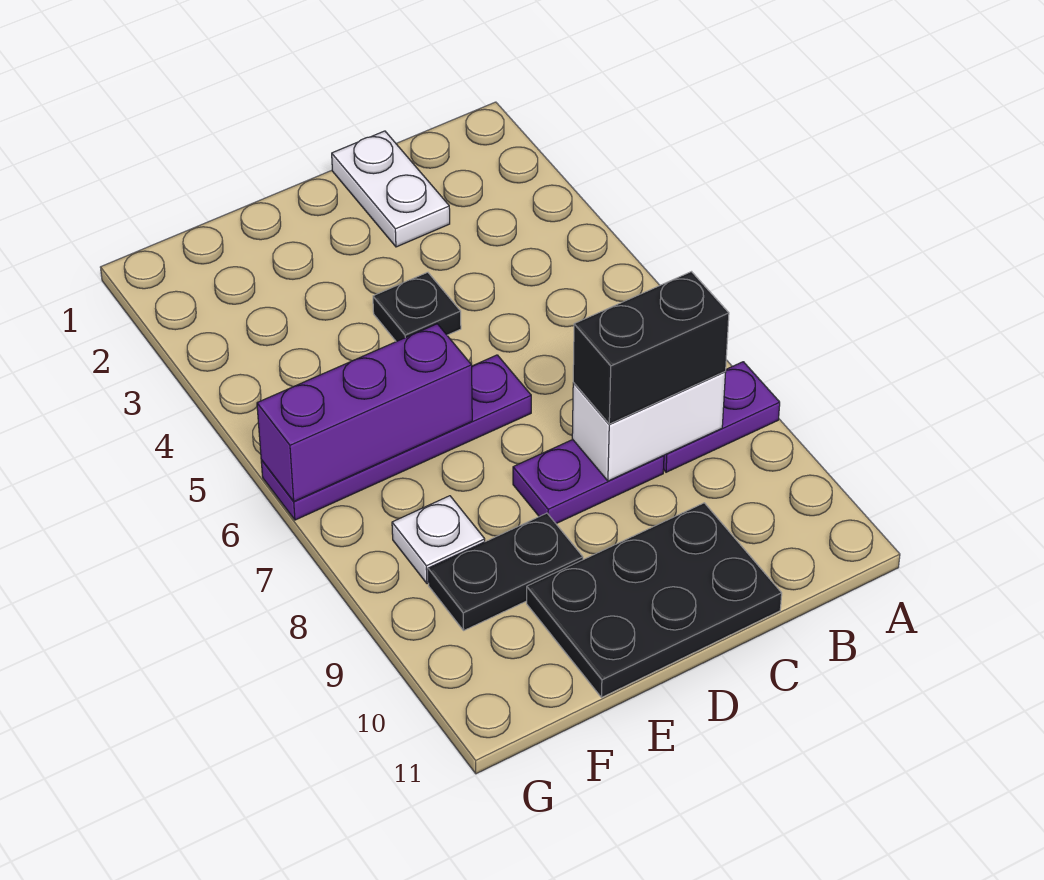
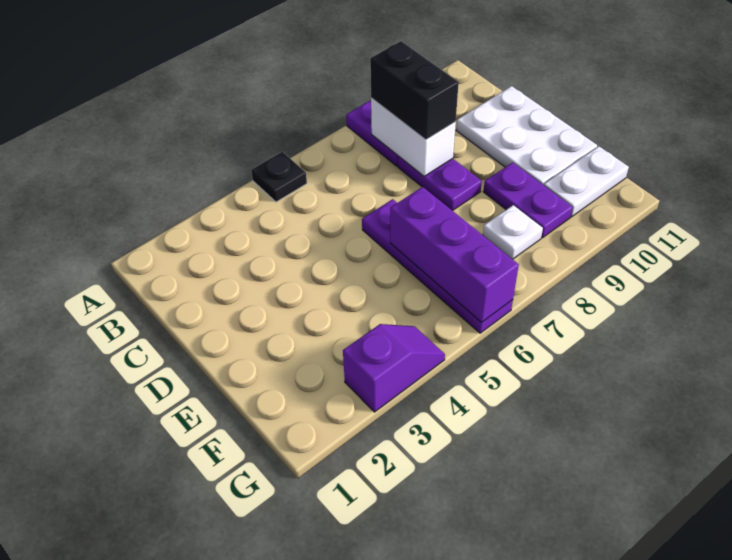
white 1x2 plate [332,131,450,247] -> white 1x2 plate moved to [544,146,629,217]
black 2x3 plate [527,503,782,698] -> white 2x3 plate [456,86,597,185]
black 1x1 plate [373,272,461,342] -> black 1x1 plate moved to [251,152,307,202]
black 1x2 plate [428,513,583,630] -> purple 1x2 plate [483,163,573,238]
none -> purple 1x2 slope [343,324,445,412]

